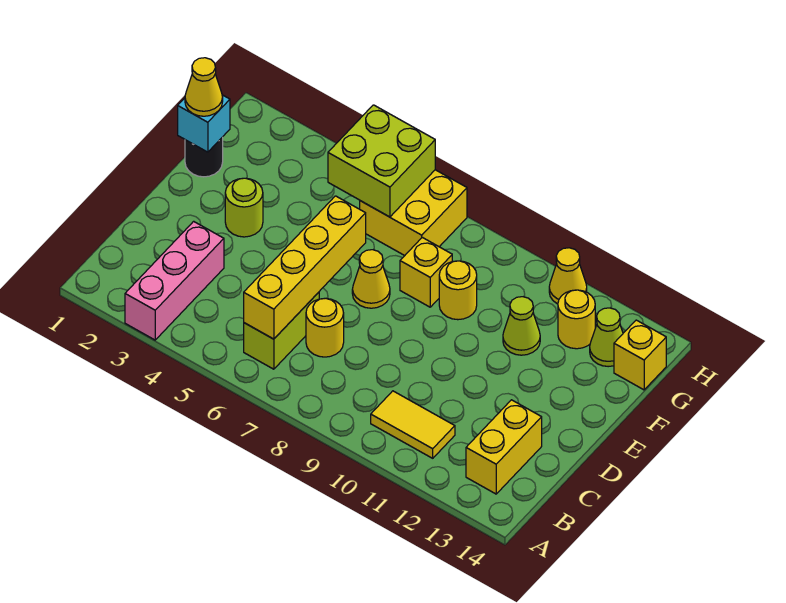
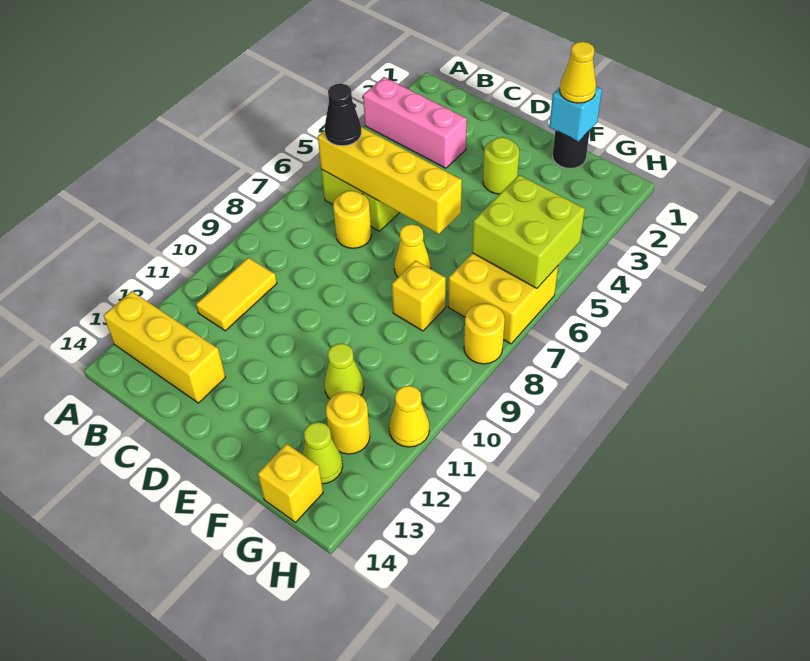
none -> black 1x1 cone [325,84,361,146]
yellow 1x2 brick [466,400,542,494] -> yellow 1x3 brick [104,291,226,403]
yellow 1x1 round brick [439,261,477,320] -> yellow 1x1 round brick moved to [464,304,505,364]

